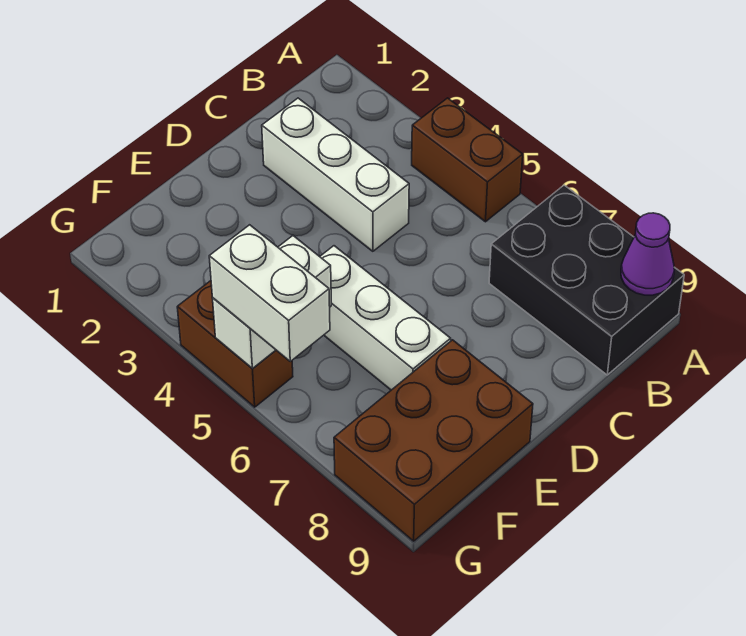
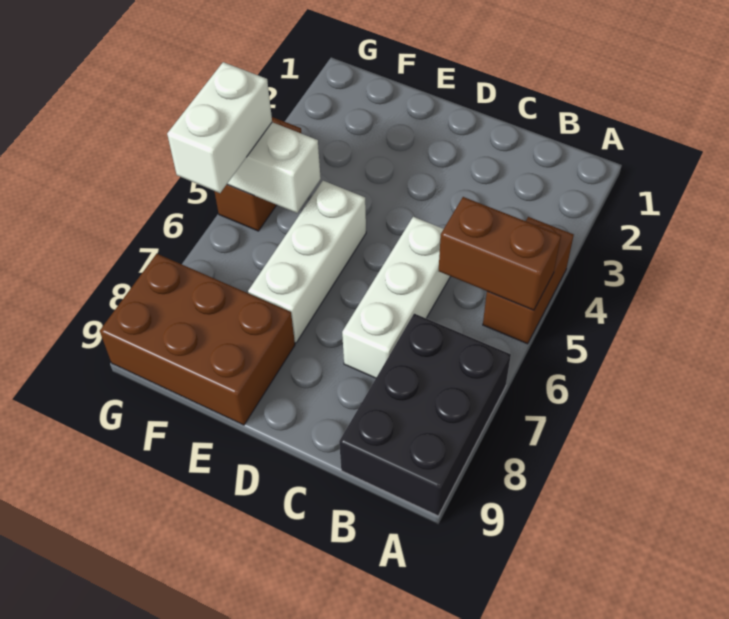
none -> brown 1x2 brick [439,197,561,310]
purple 1x1 cone [621,213,674,295] -> none
white 1x3 brick [262,98,409,251] -> white 1x3 brick moved to [342,217,451,378]

